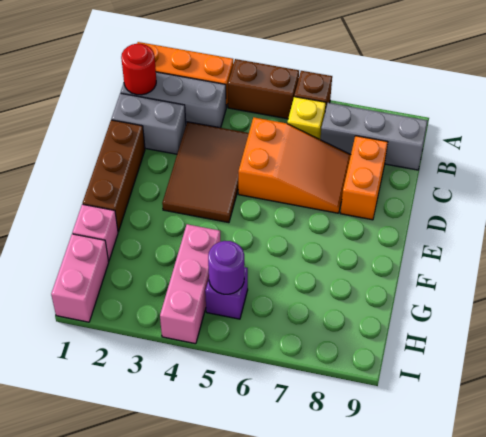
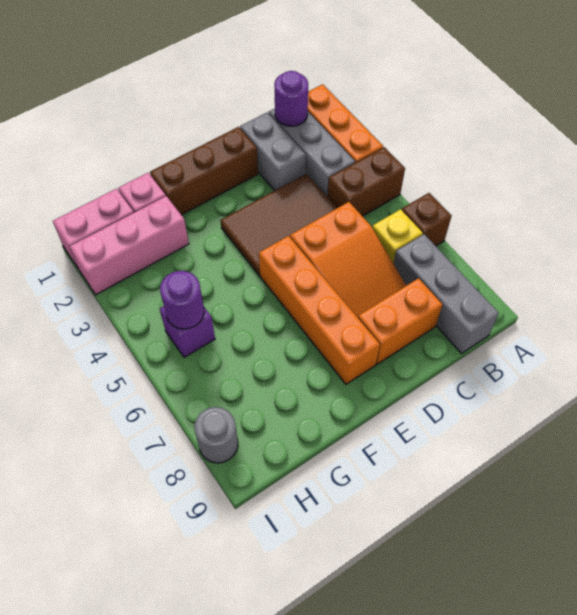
brown 1x2 brick [228,59,299,119] -> brown 1x2 brick turned to [328,147,405,216]
red 1x1 round brick [121,44,156,95] -> purple 1x1 round brick [274,71,308,126]
none -> orange 1x4 brick [259,236,380,384]
pink 1x3 brick [160,224,220,344] -> pink 1x3 brick moved to [70,196,189,295]
none -> grey 1x1 round brick [194,407,238,463]

